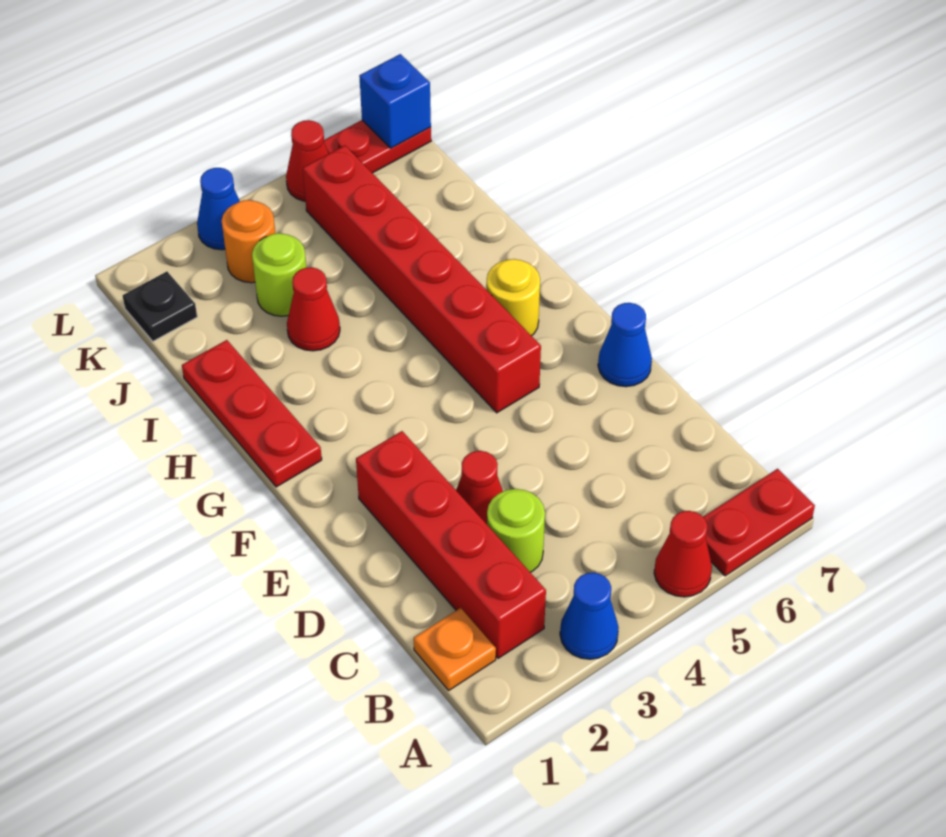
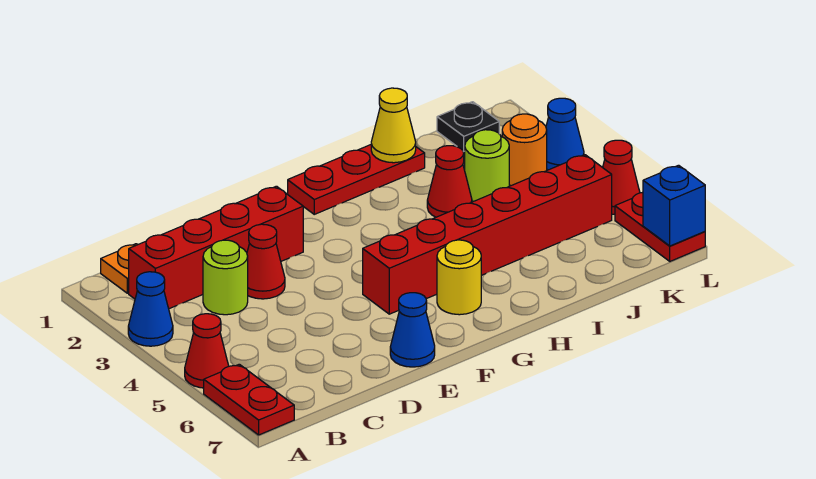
none -> yellow 1x1 cone [371,88,416,163]

